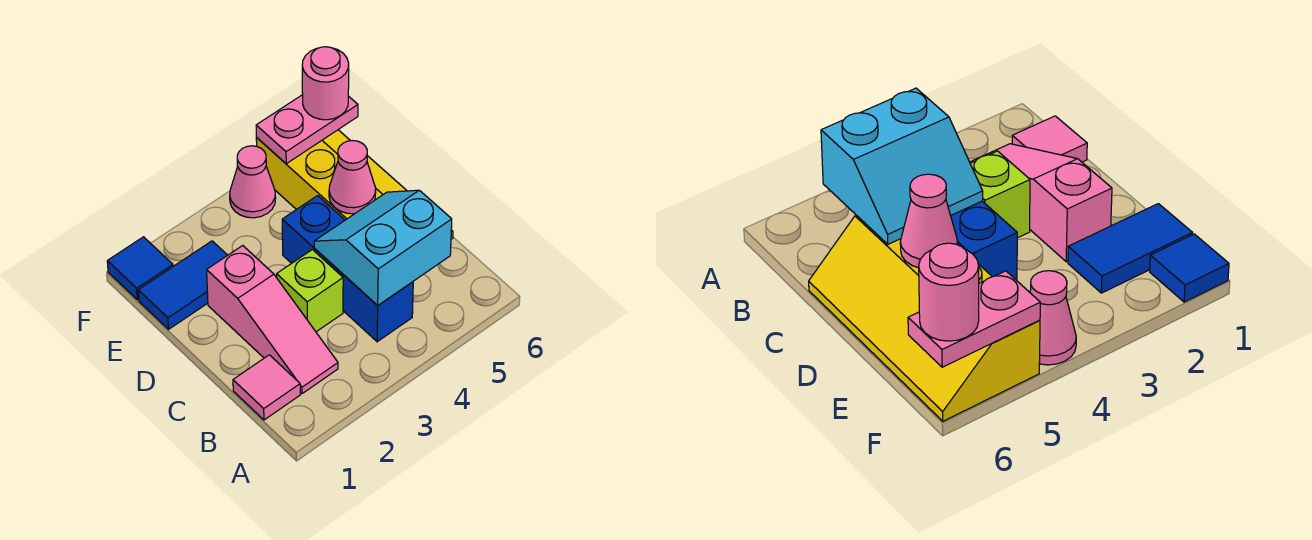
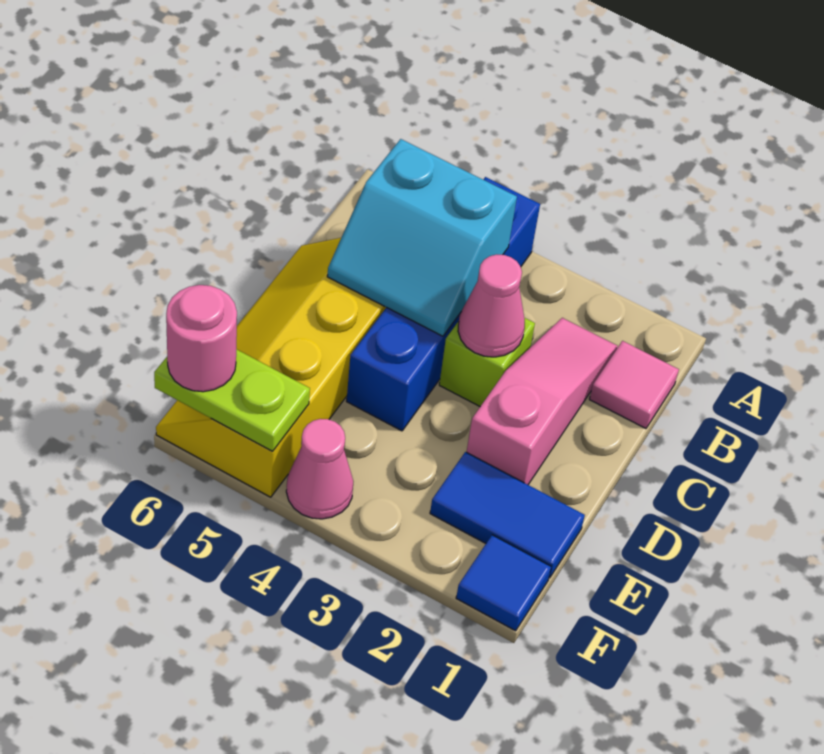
blue 1x3 brick [282,196,413,342] -> blue 1x4 brick [346,177,540,431]
pink 1x1 cone [329,141,376,214] -> pink 1x1 cone moved to [458,255,525,357]
pink 1x2 plate [256,95,358,164] -> lime 1x2 plate [154,349,310,451]

